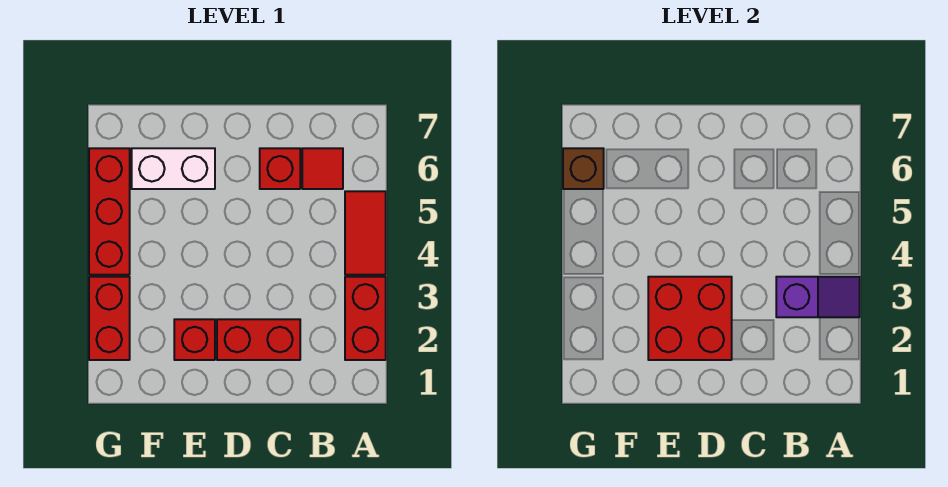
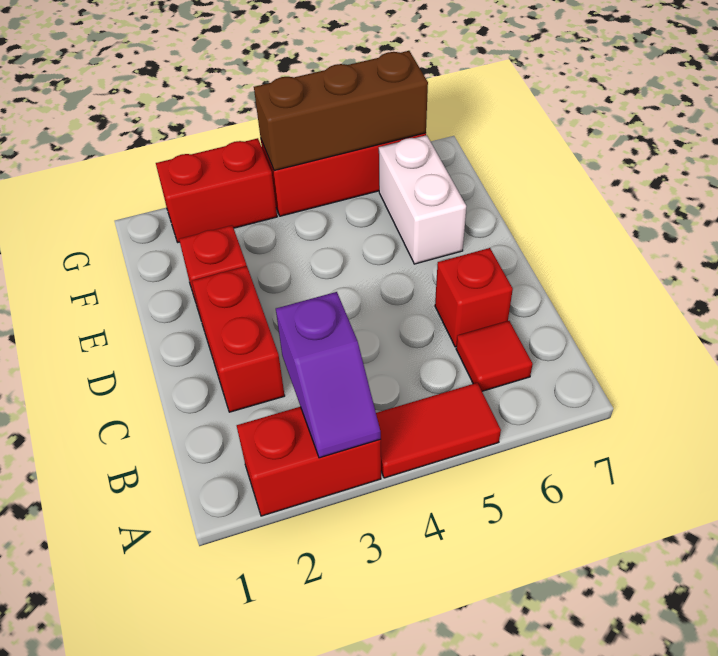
red 2x2 brick [648,277,732,360] -> none
brown 1x1 brick [563,148,604,189] -> brown 1x3 brick [254,51,428,171]

